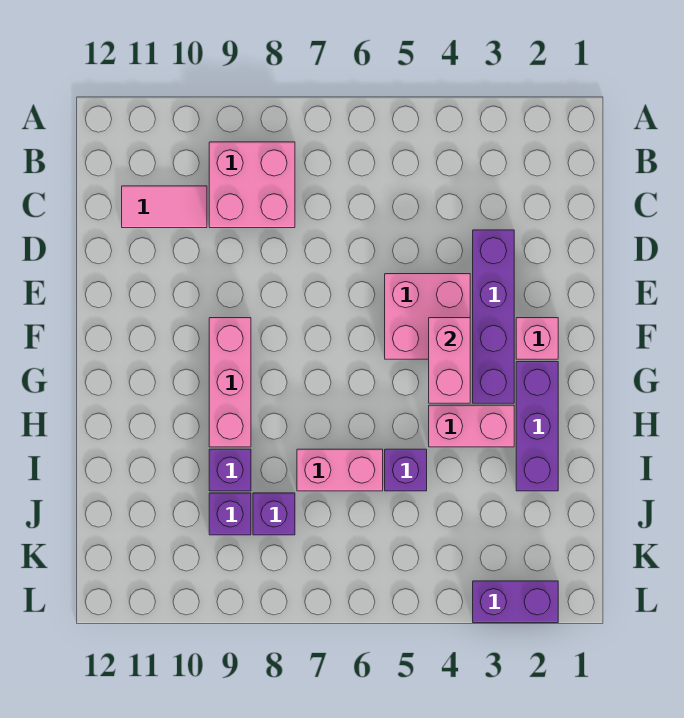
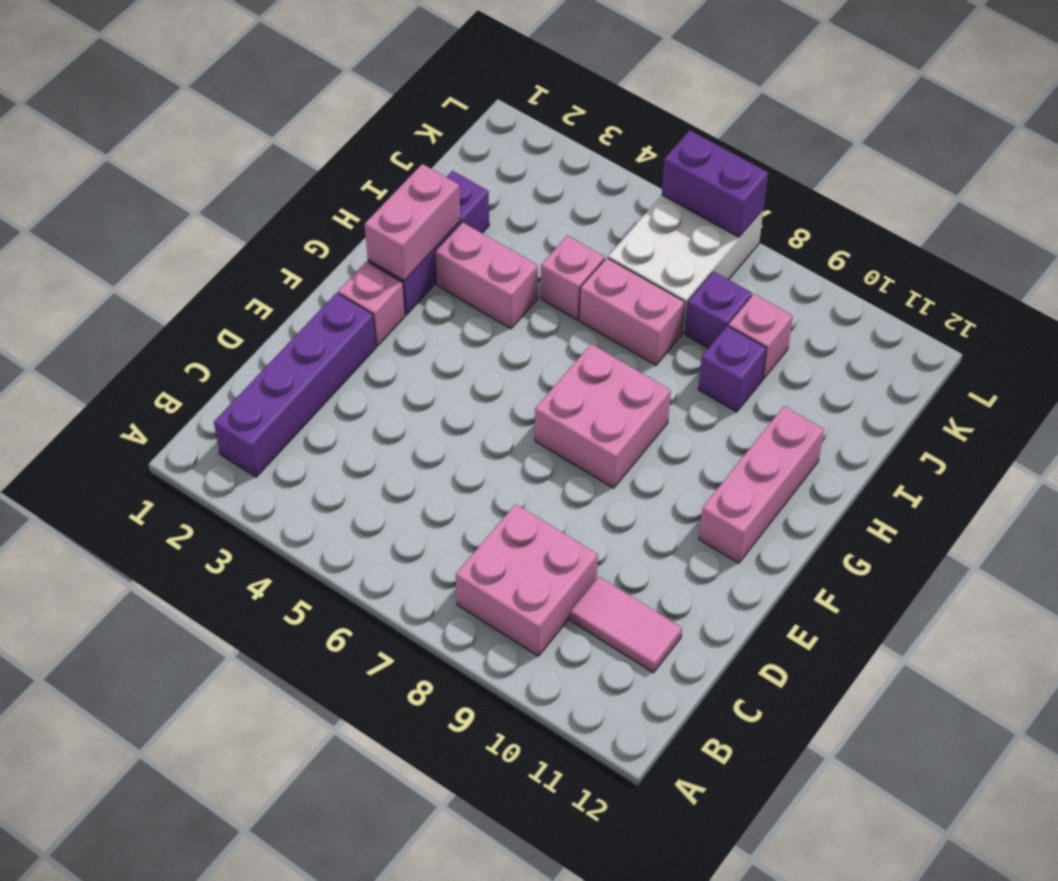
purple 1x4 brick [473,230,514,403] -> purple 1x4 brick moved to [214,293,376,477]
pink 2x2 brick [385,274,470,359] -> pink 2x2 brick moved to [535,344,671,488]
pink 1x2 brick [429,318,470,403] -> pink 1x2 brick moved to [365,164,460,281]
pink 1x3 brick [209,318,251,447] -> pink 1x3 brick moved to [699,406,824,563]
purple 1x1 brick [385,449,427,491] -> pink 1x1 brick [541,236,605,320]
none -> white 2x3 brick [608,195,764,334]
purple 1x1 brick [209,493,251,535] -> pink 1x1 brick [729,294,793,379]
purple 1x2 brick [473,581,558,623] -> purple 1x2 brick moved to [662,131,768,237]

